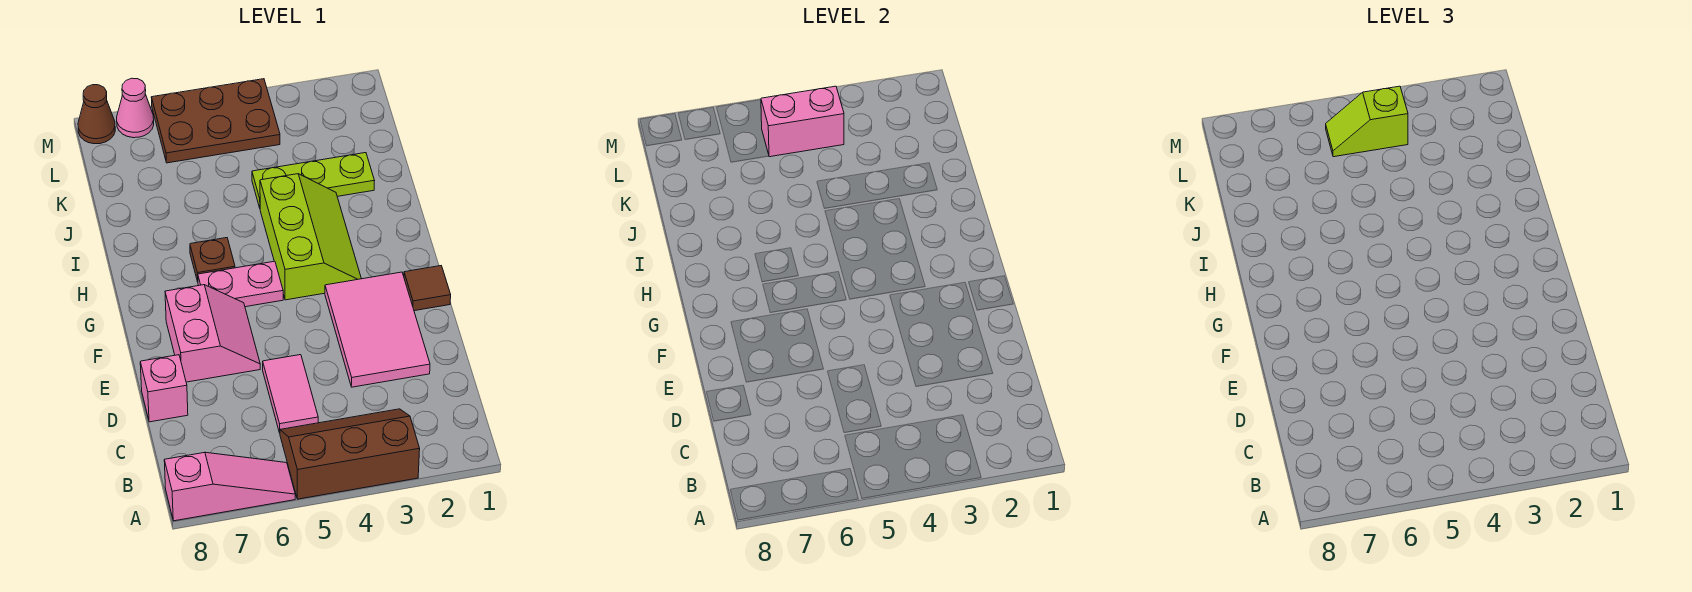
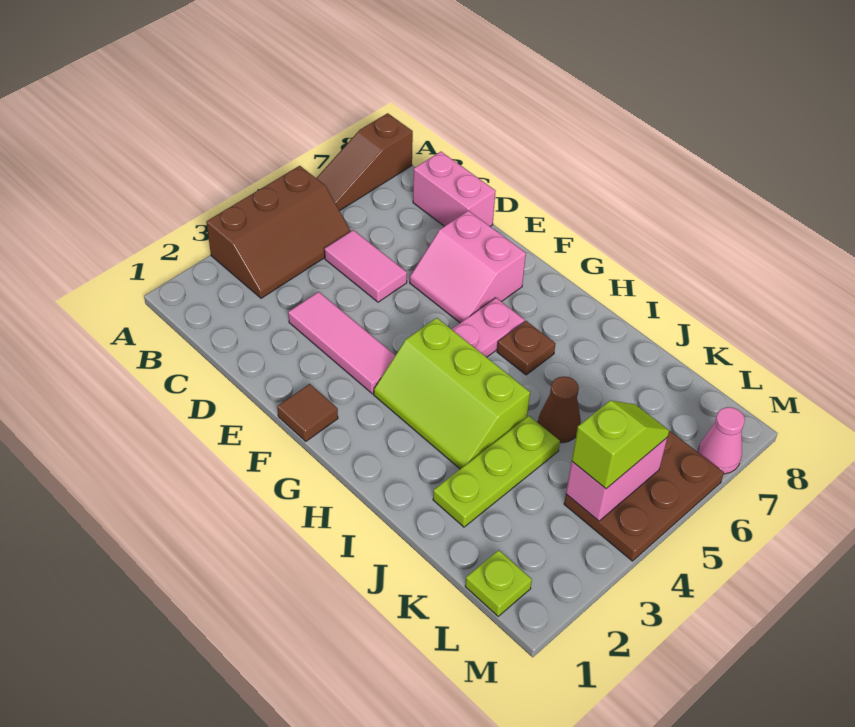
pink 1x3 slope [164,452,295,521] -> brown 1x3 slope [316,113,413,211]
pink 2x3 tile [325,272,430,387] -> pink 1x3 tile [288,292,395,394]
pink 1x1 brick [140,355,188,422] -> pink 1x2 brick [413,152,496,226]
none -> lime 1x1 plate [465,550,532,616]
brown 1x1 cone [78,85,115,144] -> brown 1x1 cone moved to [538,376,581,443]

